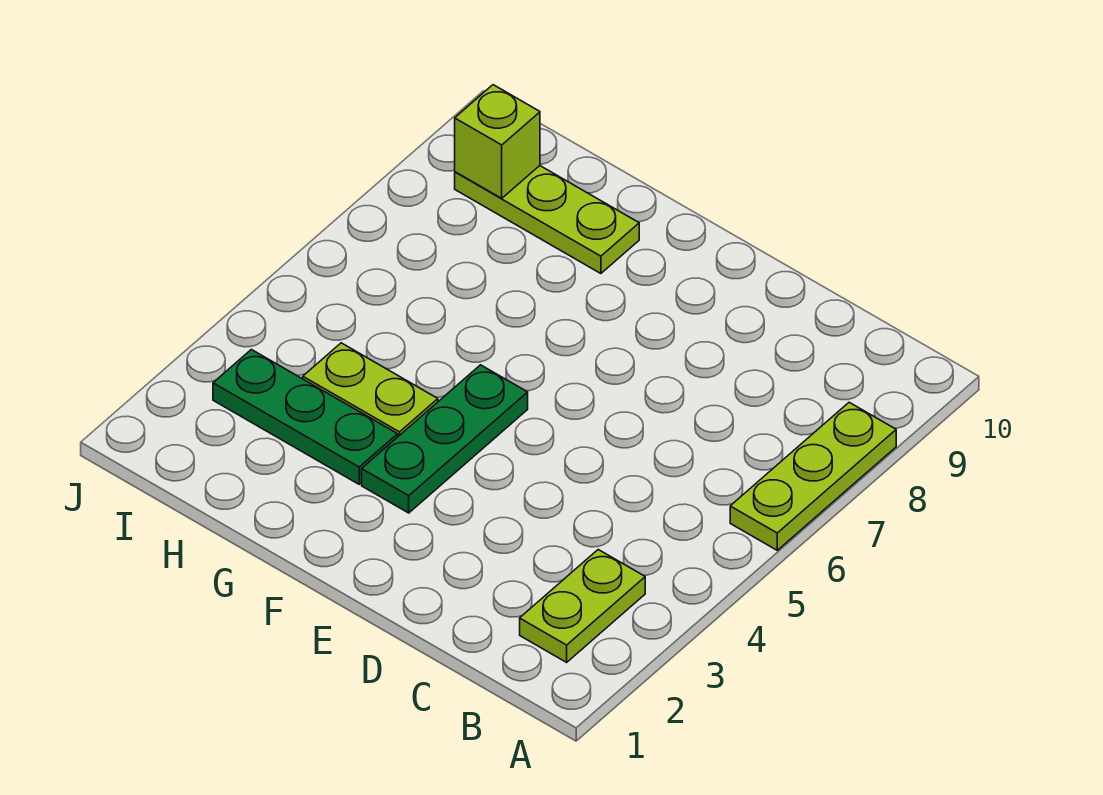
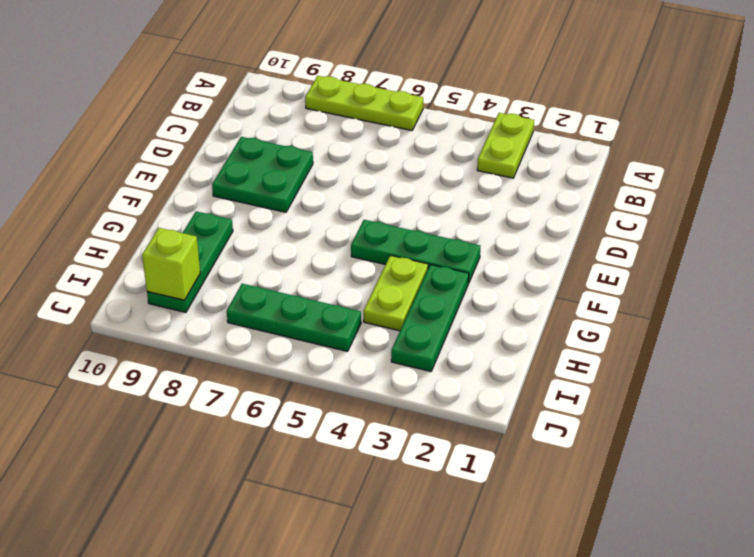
lime 1x2 plate [520,550,645,662] -> lime 1x2 plate turned to [477,113,534,178]
none -> green 2x2 plate [212,137,313,212]
lime 1x3 plate [455,166,639,274] -> green 1x3 plate [147,211,233,312]
none -> green 1x3 plate [227,284,361,351]

